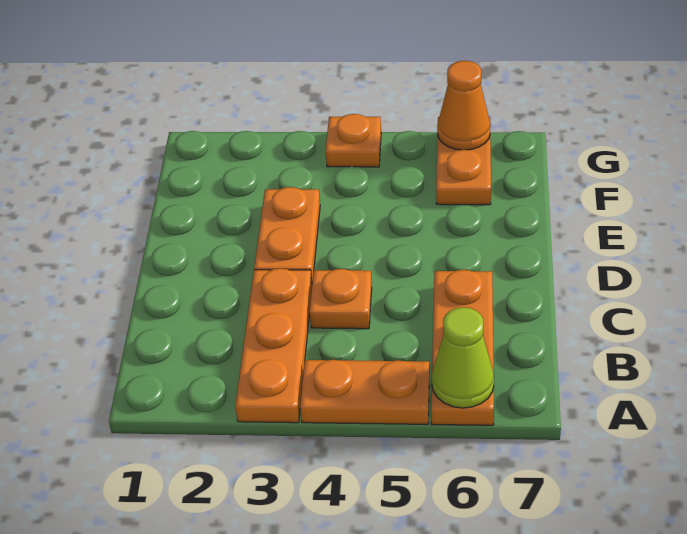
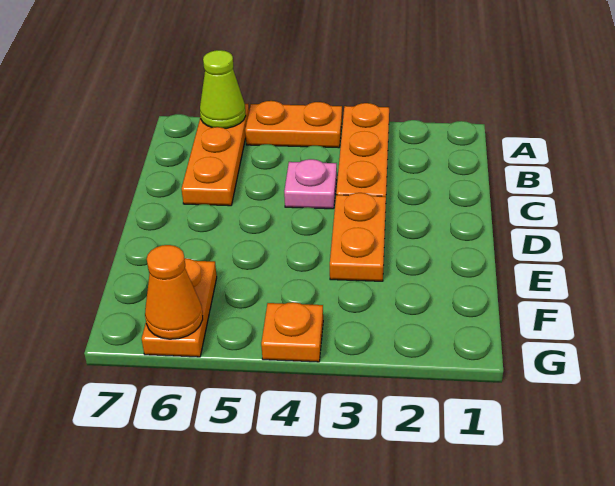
orange 1x1 plate [310,269,372,329] -> pink 1x1 plate [284,159,337,209]

